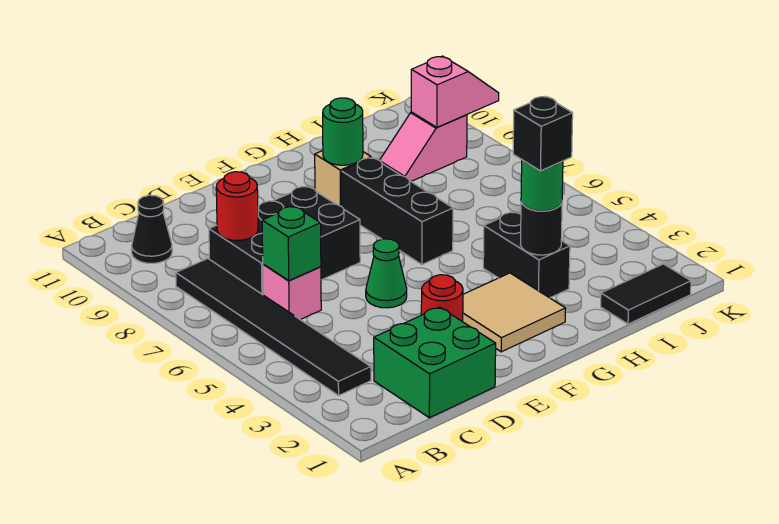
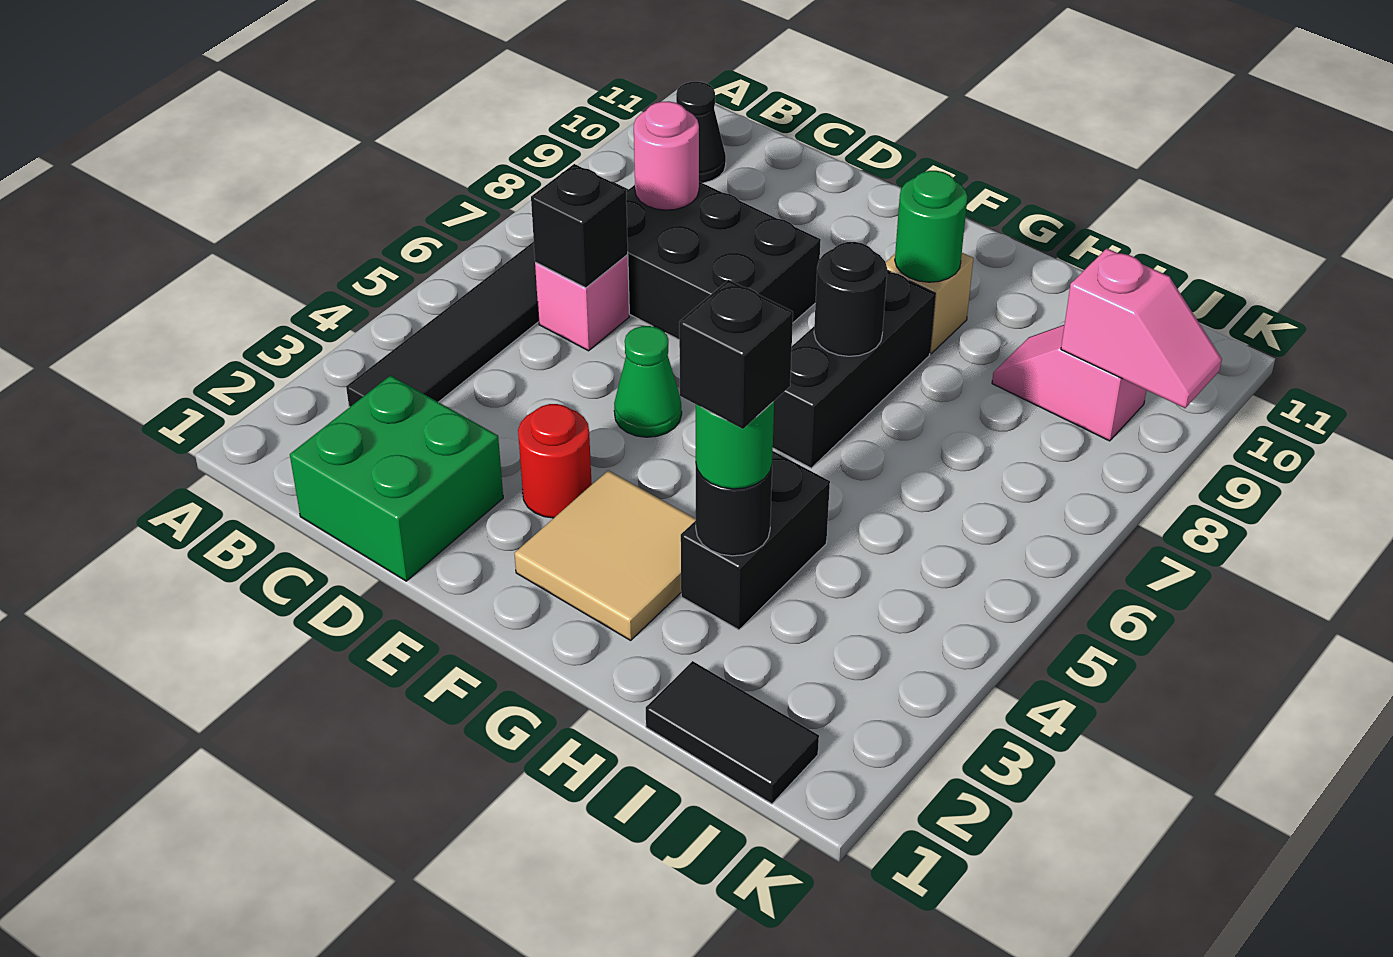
green 1x1 brick [262,206,321,281] -> black 1x1 brick [531,164,628,288]
red 1x1 round brick [216,172,258,241] -> pink 1x1 round brick [634,101,699,210]
none -> black 1x1 round brick [814,242,887,356]

